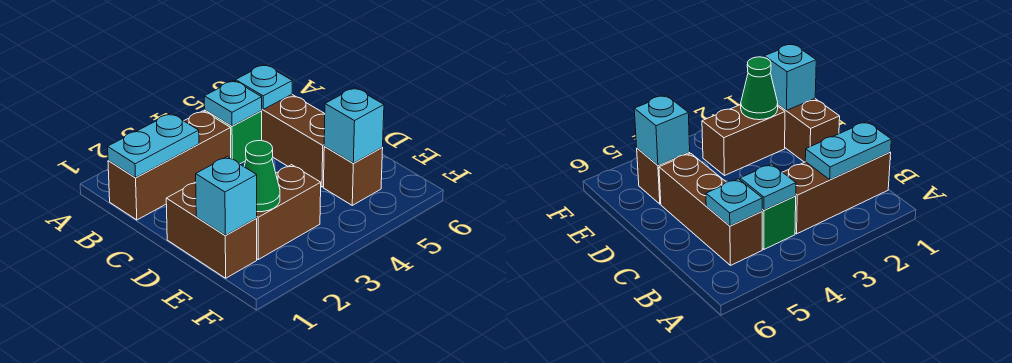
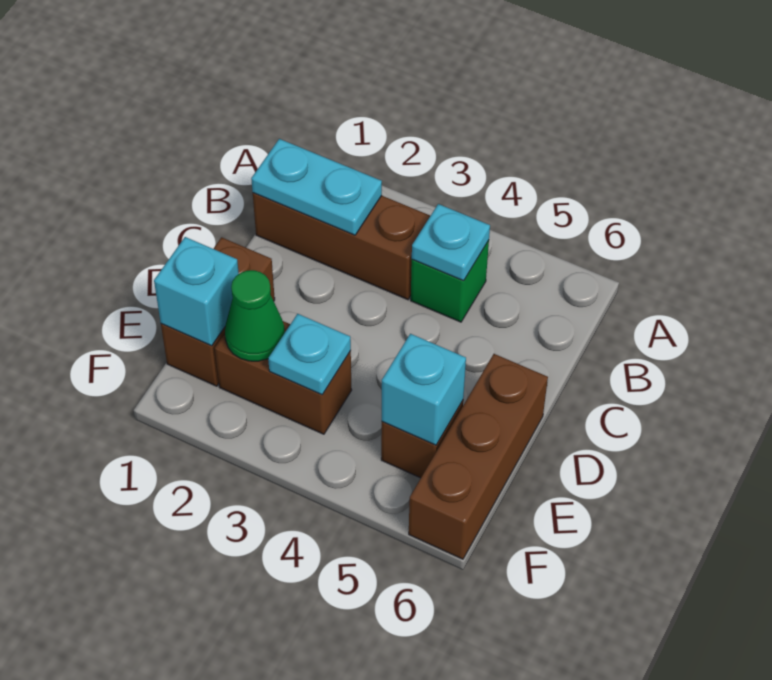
brown 1x3 brick [262,95,325,187] -> brown 1x3 brick moved to [409,354,548,559]
cyan 1x1 plate [236,64,292,109] -> cyan 1x1 plate moved to [268,314,351,395]

